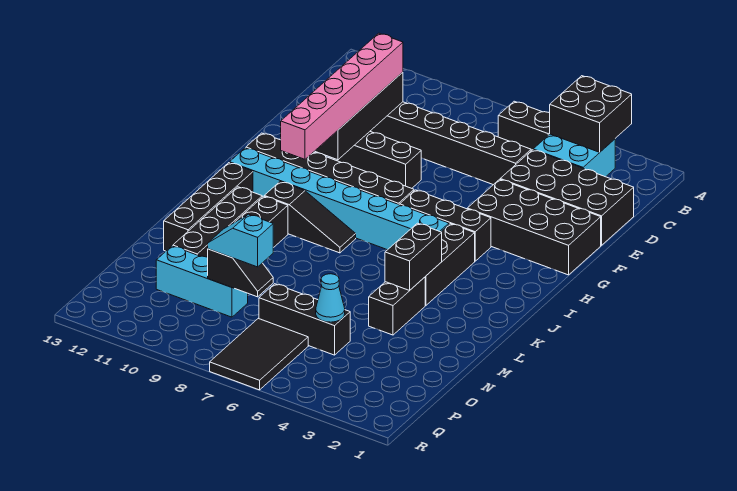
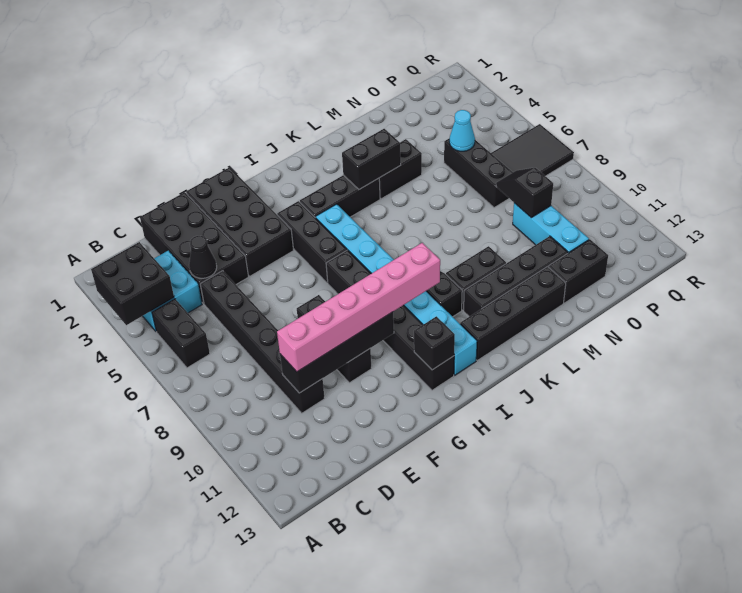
none -> black 1x1 cone [189,236,217,278]
none -> black 1x1 brick [414,316,455,370]
none -> black 1x2 brick [548,239,608,303]
cyan 1x2 slope [208,214,273,267] -> none

